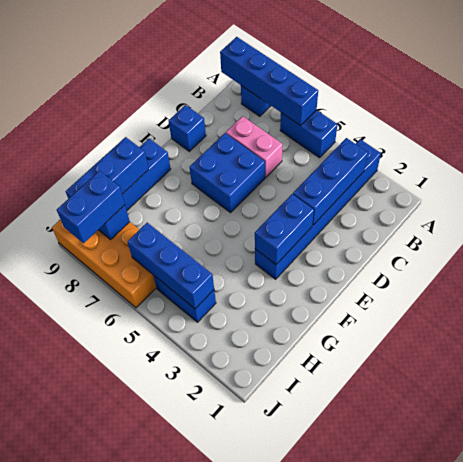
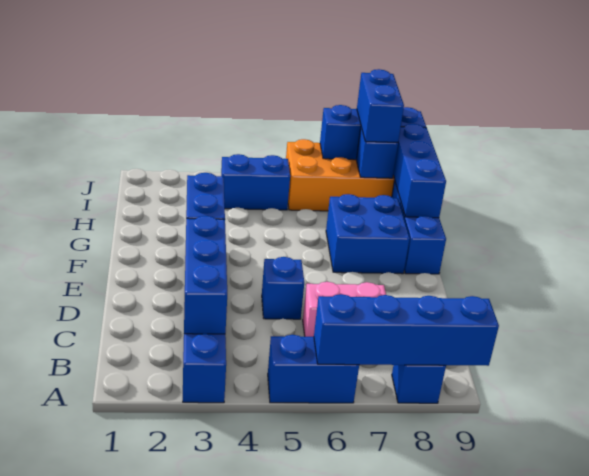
blue 2x2 brick [190,133,265,213] -> blue 2x2 brick moved to [326,194,410,274]
blue 1x1 brick [168,105,206,151] -> blue 1x1 brick moved to [262,257,304,319]
blue 1x3 brick [127,223,214,309] -> blue 1x3 brick moved to [320,105,426,160]

